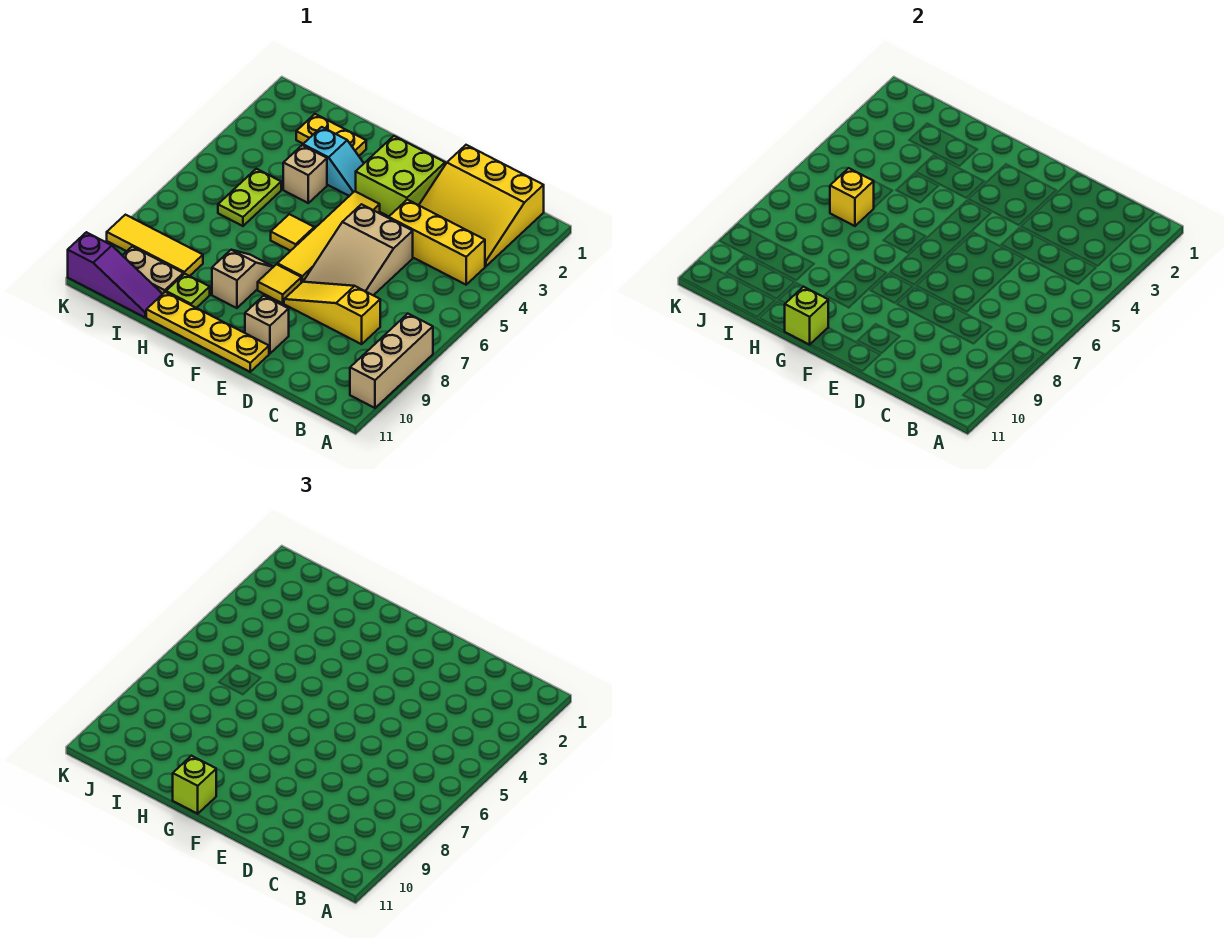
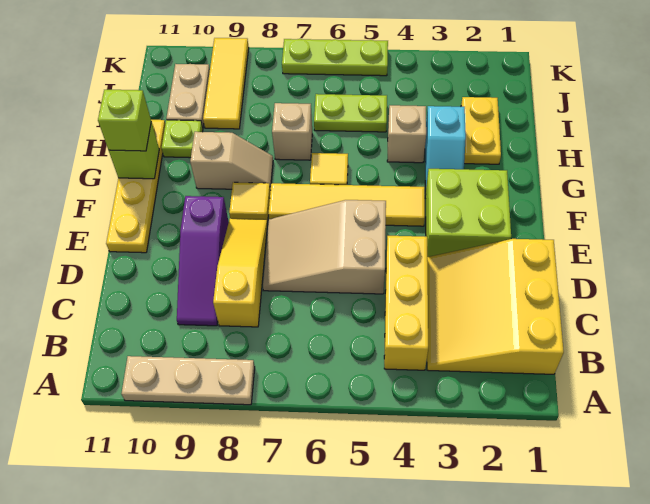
tan 1x3 brick [350,314,433,408] -> tan 1x3 plate [121,356,255,405]
tan 1x1 brick [245,296,289,354] -> tan 1x1 brick moved to [272,103,312,160]
yellow 1x1 brick [830,168,874,226] -> none
purple 1x3 slope [68,232,162,317] -> purple 1x3 slope moved to [177,196,229,326]
none -> lime 1x3 plate [282,39,388,76]

